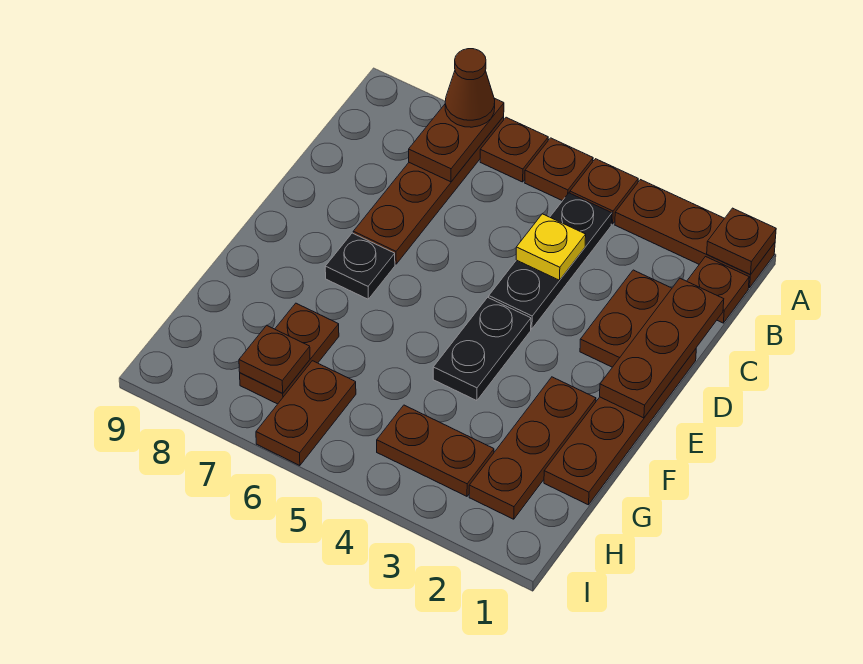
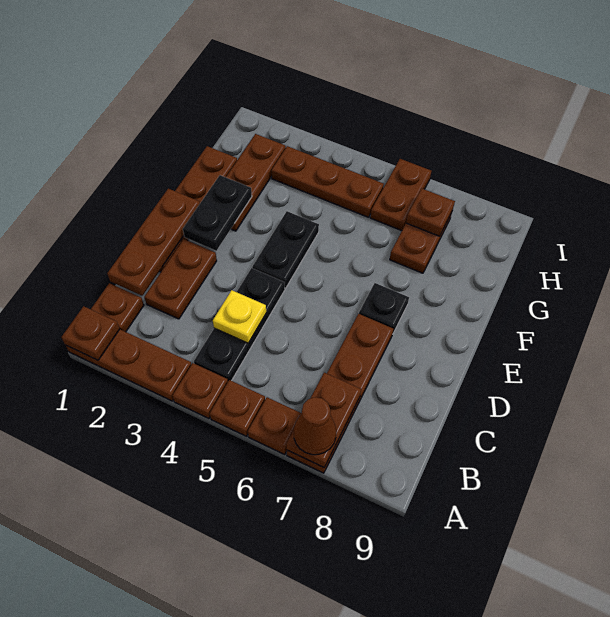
none -> black 1x2 plate [183,175,252,251]
brown 1x2 plate [377,405,494,496] -> brown 1x3 plate [271,146,384,217]

